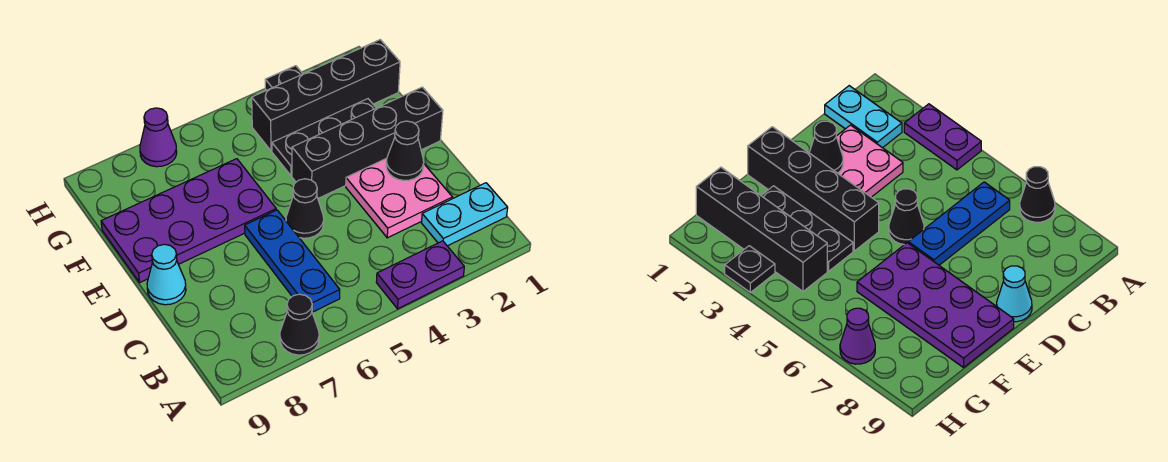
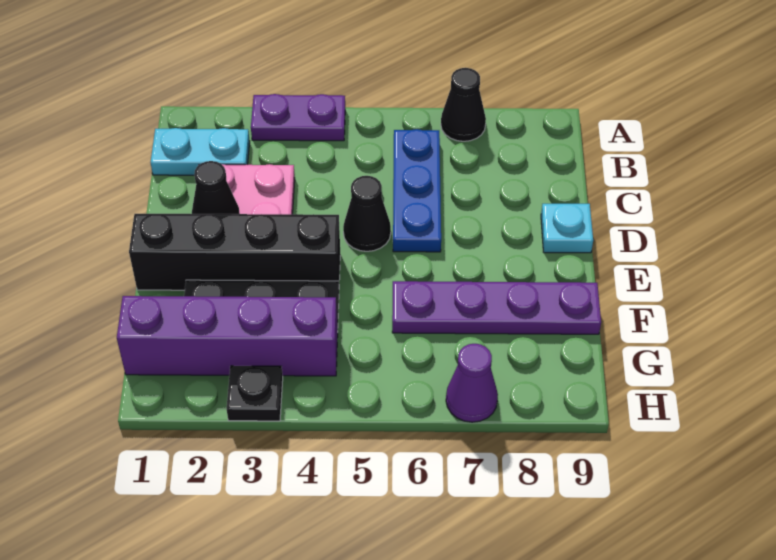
cyan 1x1 cone [147,244,186,305] -> cyan 1x1 plate [541,204,593,253]
purple 2x4 plate [101,159,276,283] -> purple 1x4 plate [392,281,601,334]
black 1x4 brick [252,40,400,151] -> purple 1x4 brick [117,296,338,376]

